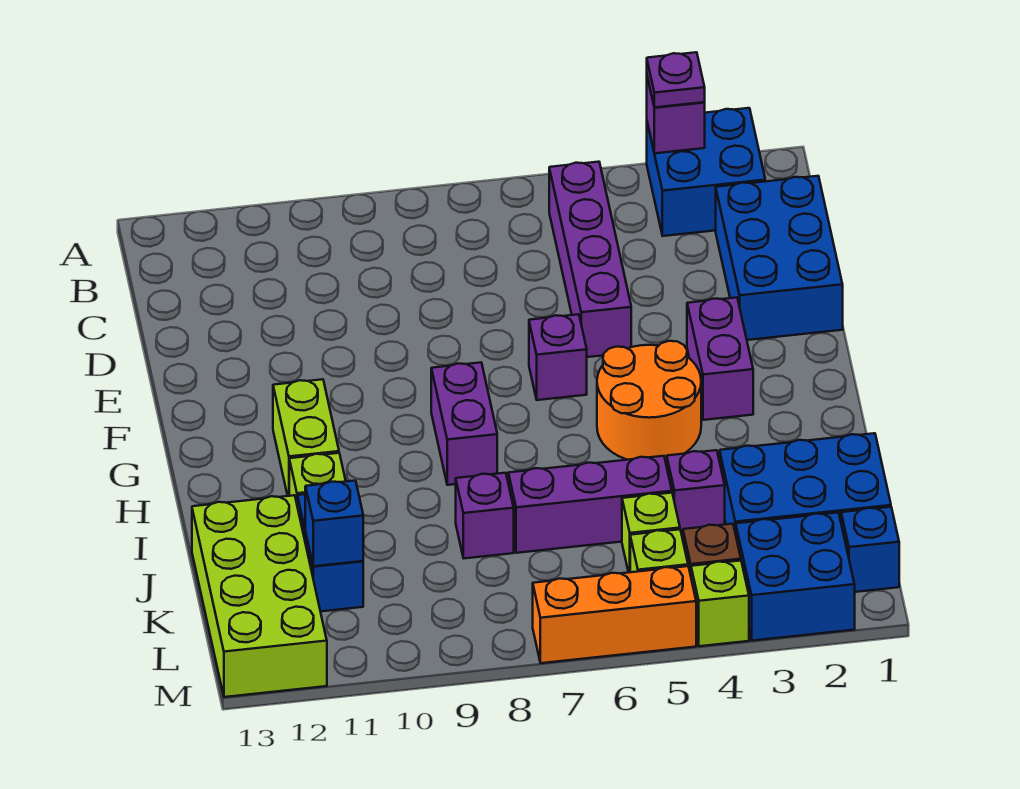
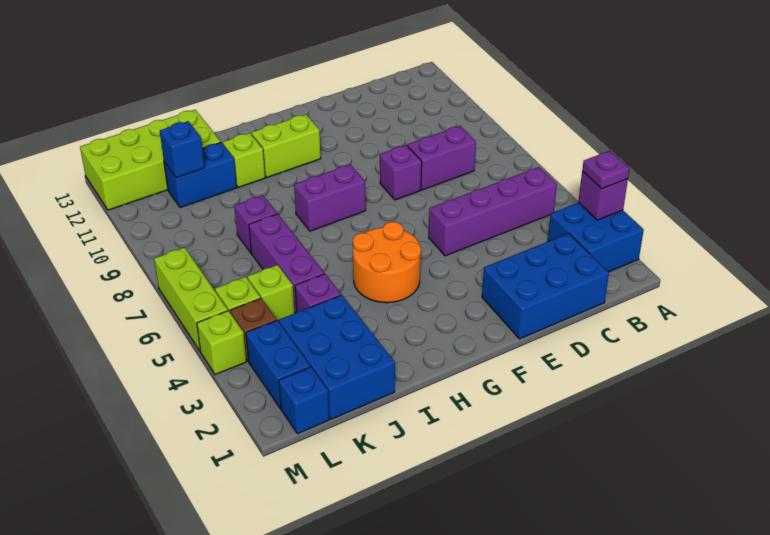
purple 1x2 brick [687,298,753,420] -> purple 1x2 brick moved to [407,126,476,190]
purple 1x1 brick [529,314,587,400] -> purple 1x1 brick moved to [380,145,422,200]
blue 2x2 brick [736,513,855,641] -> blue 1x2 brick [246,320,310,409]
orange 1x3 brick [533,566,696,663] -> lime 1x3 brick [154,247,228,351]

